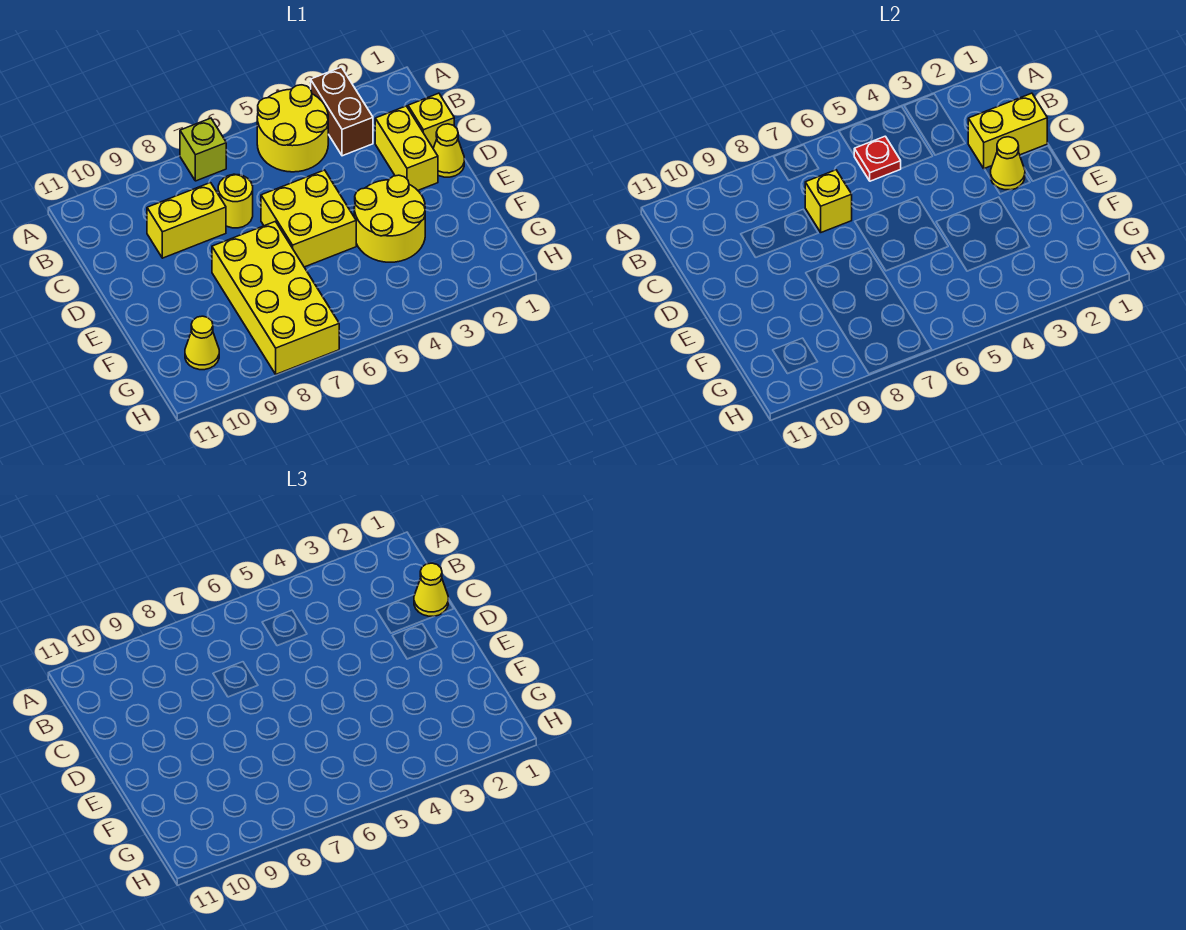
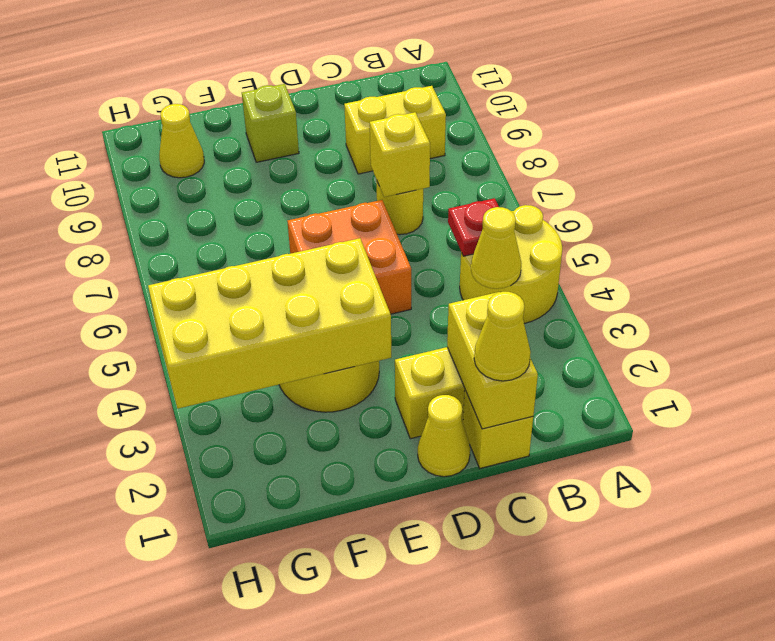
brown 1x2 brick [311,67,373,156] -> none
lime 1x1 brick [180,118,226,181] -> lime 1x1 brick moved to [242,84,299,162]
yellow 1x2 brick [147,183,226,258] -> yellow 1x2 brick turned to [344,86,446,174]
yellow 1x1 cone [990,137,1025,190] -> yellow 1x1 cone moved to [471,207,521,289]
yellow 2x2 brick [261,170,356,267] -> orange 2x2 brick [288,200,411,314]
yellow 2x4 brick [212,221,339,374] -> yellow 2x4 brick moved to [148,238,391,409]

